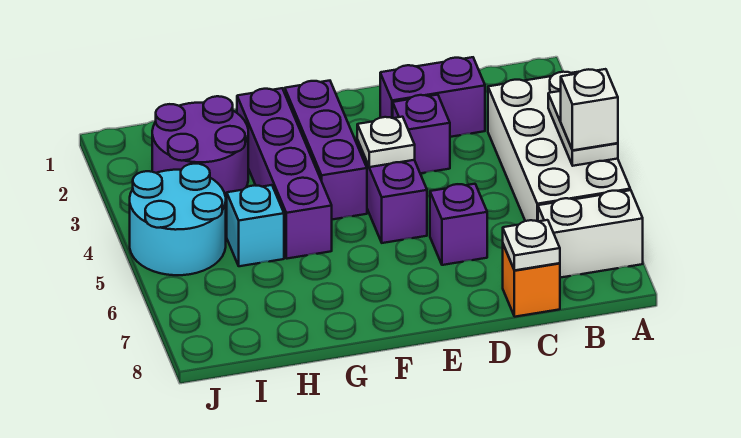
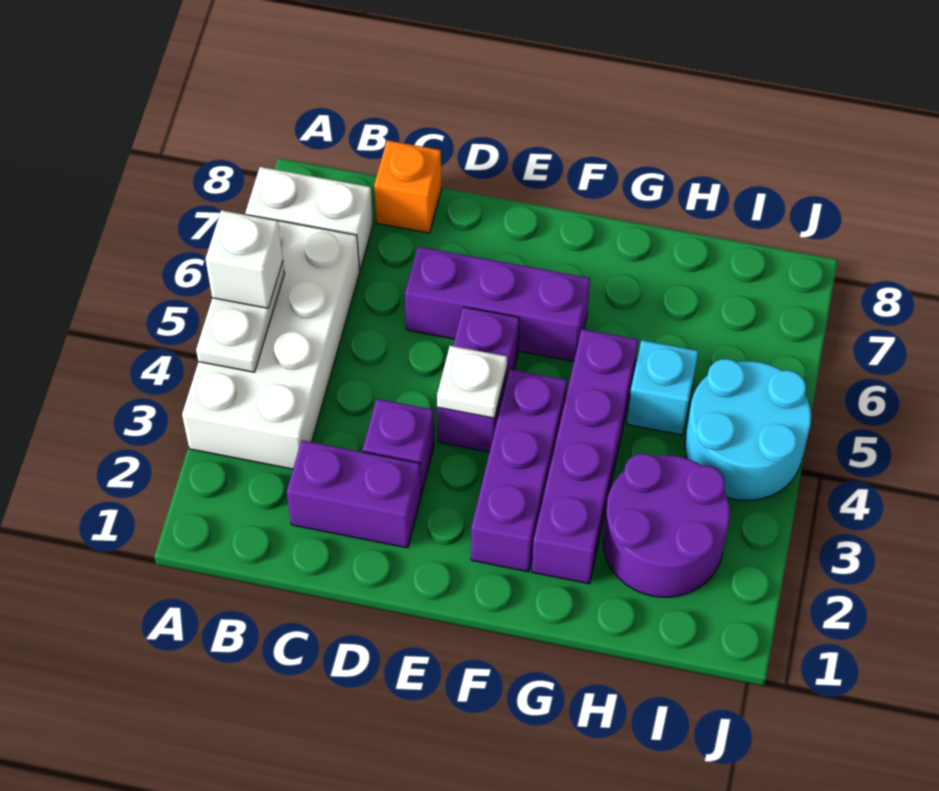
white 1x1 plate [503,220,560,270] -> none
purple 1x1 brick [430,184,487,265] -> purple 1x3 brick [405,246,590,362]

